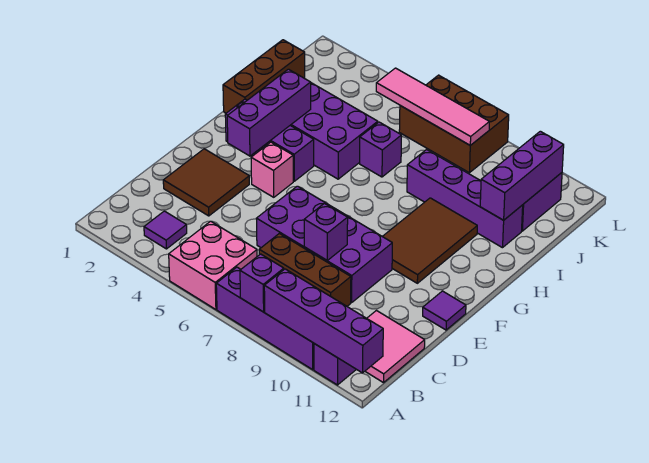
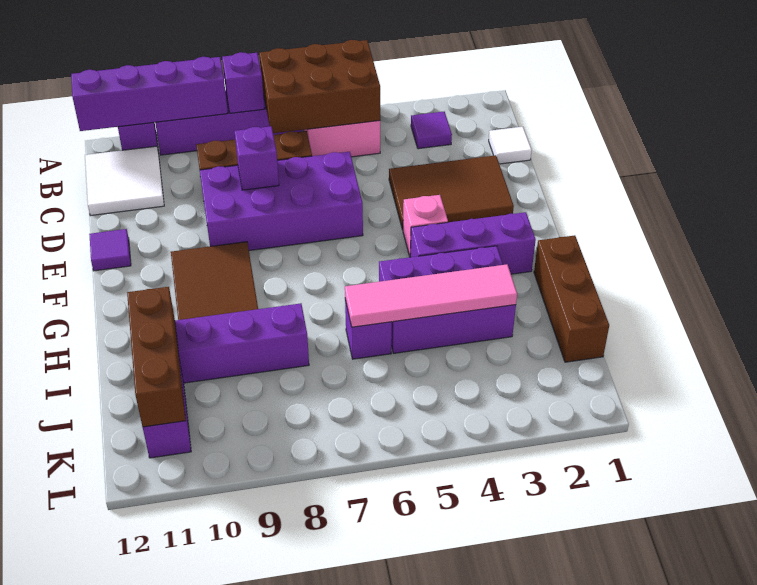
pink 2x2 tile [365,311,425,383] -> white 2x2 tile [85,146,164,216]
none -> white 1x1 tile [489,127,532,164]
brown 2x2 tile [163,149,249,216] -> brown 2x3 tile [389,155,514,230]
purple 1x3 brick [227,69,311,156] -> none
purple 1x3 brick [480,131,564,220] -> brown 1x3 brick [127,287,186,427]
pink 1x4 tile [376,68,489,145] -> pink 1x4 tile moved to [345,264,517,327]
brown 2x3 brick [399,75,509,173] -> brown 2x3 brick moved to [259,40,380,133]

